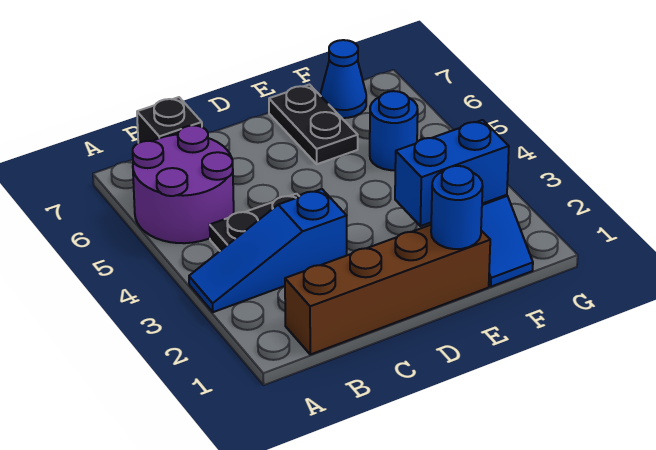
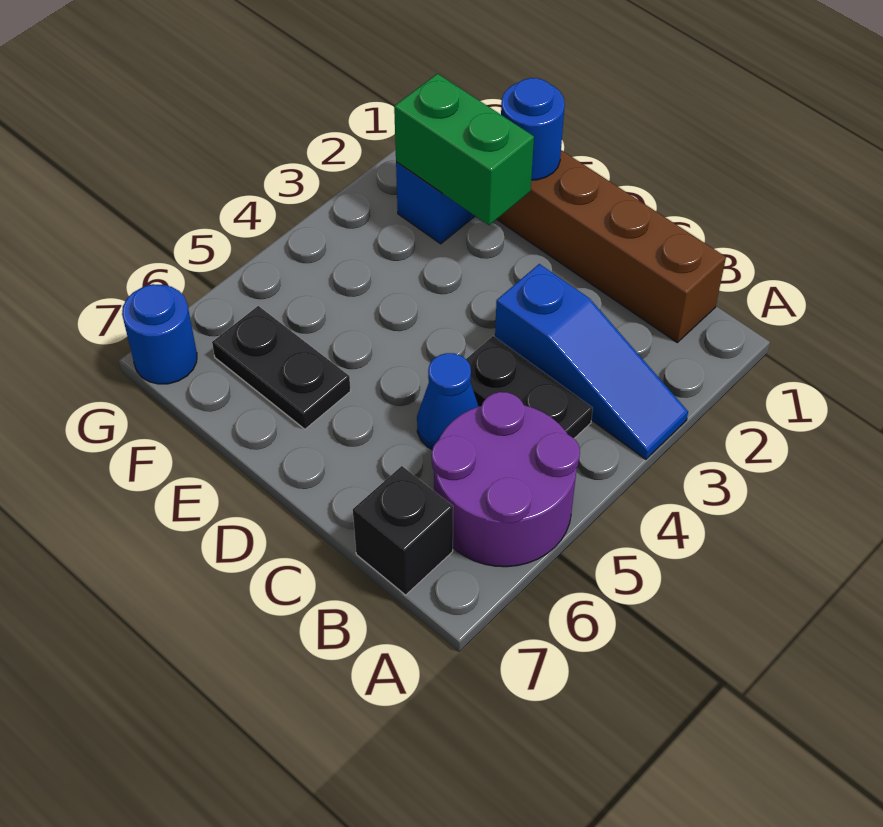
blue 1x2 brick [395,120,509,226] -> green 1x2 brick [394,74,534,225]
black 1x2 plate [269,85,358,164] -> black 1x2 plate turned to [212,306,351,429]
blue 1x1 round brick [370,91,418,170] -> blue 1x1 round brick moved to [122,284,197,384]
blue 1x1 cone [320,40,366,118] -> blue 1x1 cone moved to [417,353,479,449]

